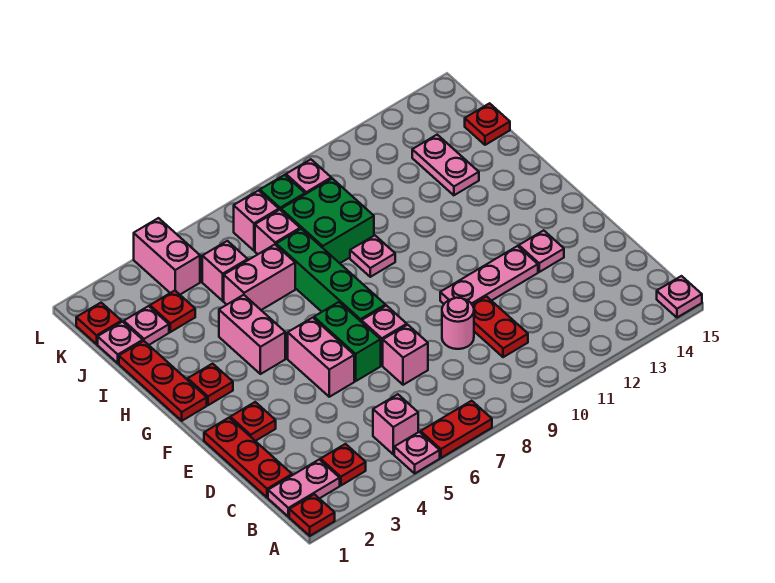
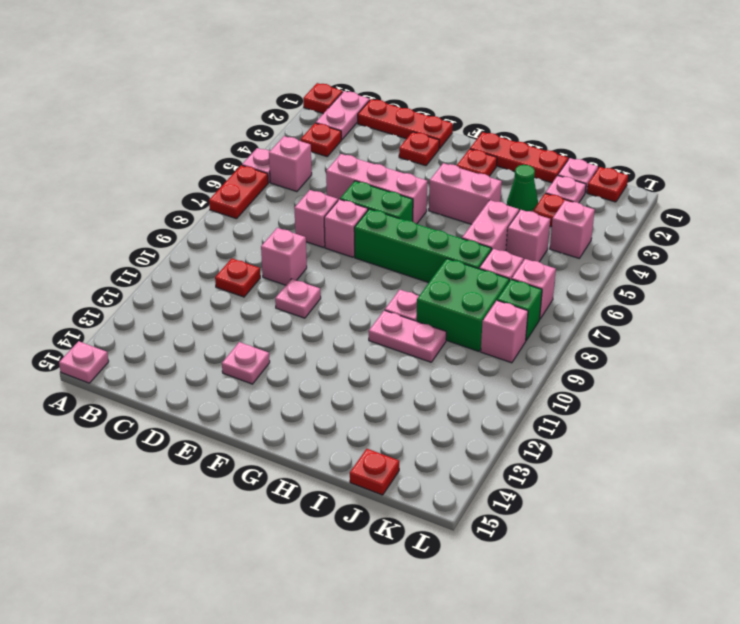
red 1x2 plate [473,296,528,357] -> red 1x1 plate [215,258,260,297]
pink 1x1 round brick [442,298,474,349] -> pink 1x1 brick [261,228,307,285]
pink 1x2 brick [288,318,354,397] -> pink 1x3 brick [326,154,428,224]
pink 1x3 plate [440,246,538,305] -> pink 1x1 plate [275,279,321,318]
none -> green 1x1 cone [507,165,538,212]
pink 1x2 plate [412,135,479,195] -> pink 1x2 plate moved to [369,310,446,362]
pink 1x2 brick [134,218,200,294] -> pink 1x1 brick [550,200,595,258]

